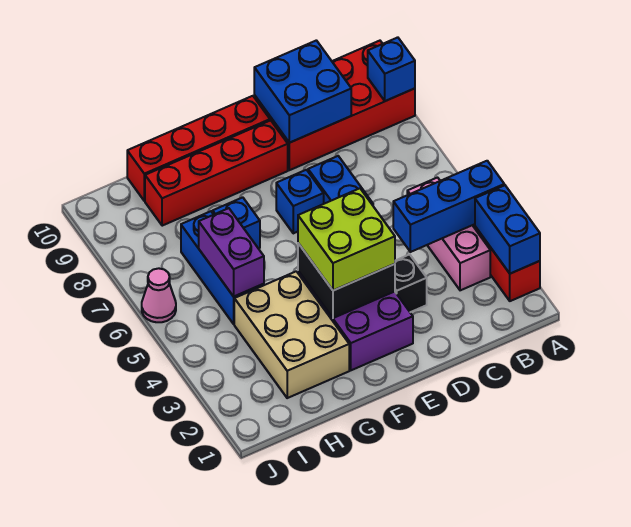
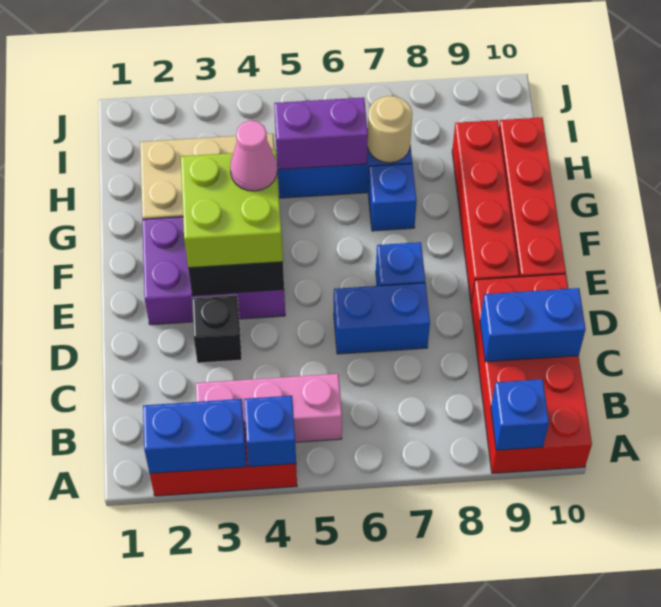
blue 1x3 brick [393,161,504,252] -> blue 1x1 brick [244,396,296,467]
blue 2x2 brick [254,40,351,143] -> blue 1x2 brick [480,288,586,362]
none -> tan 1x1 round brick [368,96,412,163]
pink 1x1 cone [142,268,176,322] -> pink 1x1 cone moved to [230,121,277,191]

